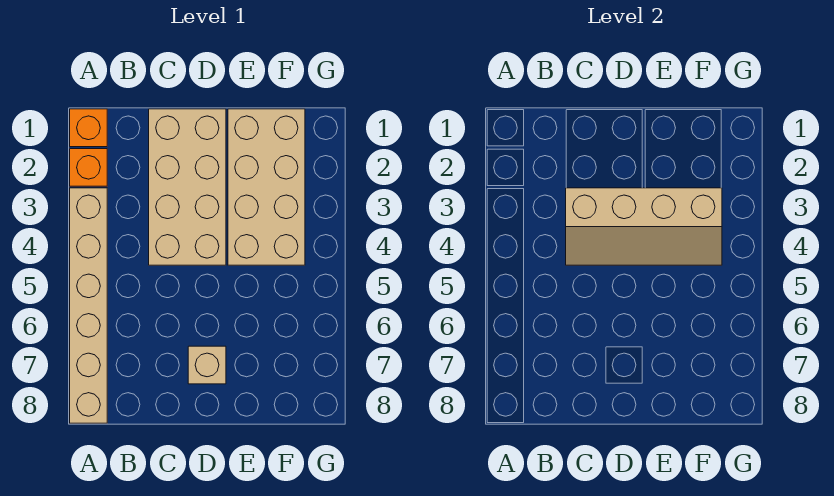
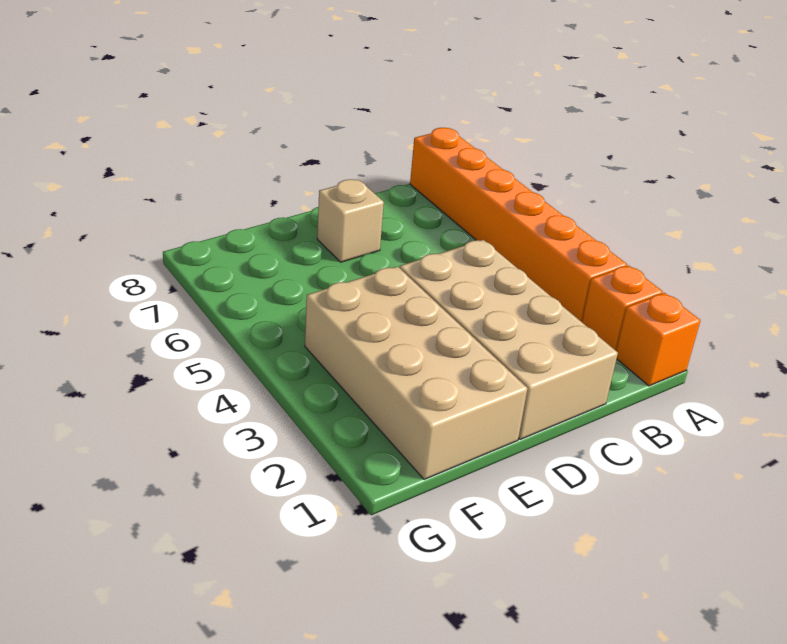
tan 1x6 brick [70,188,107,423] -> orange 1x6 brick [410,128,627,322]
tan 2x4 slope [566,188,722,265] -> none

